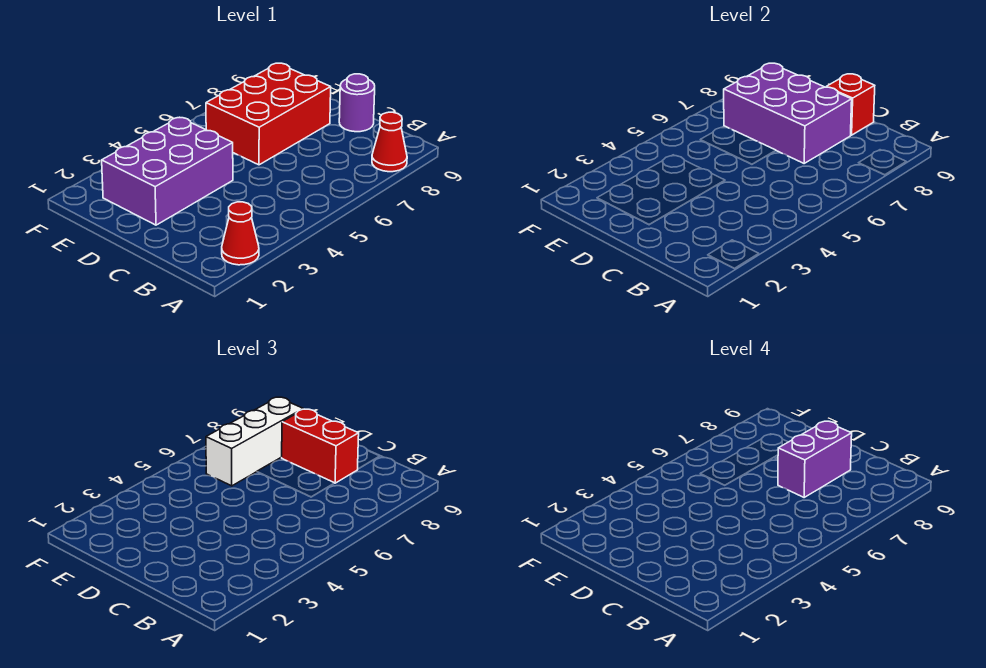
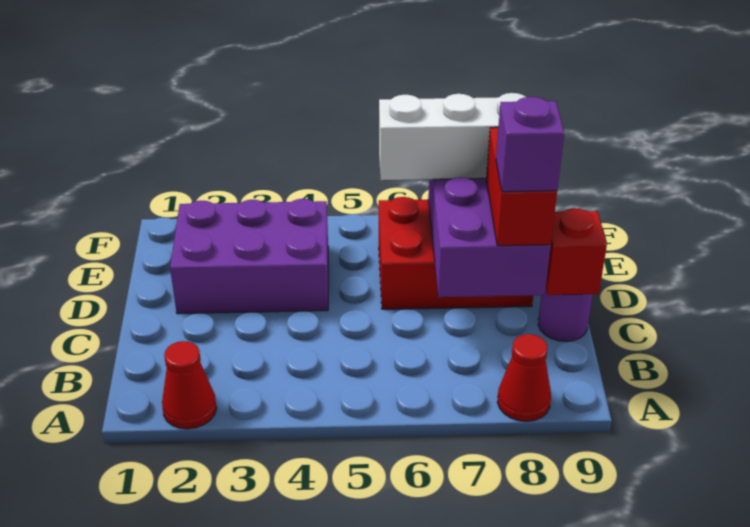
purple 1x2 brick [778,421,852,497] -> purple 1x1 brick [496,97,564,192]

